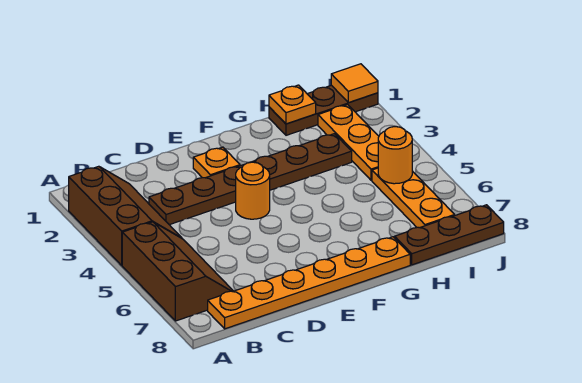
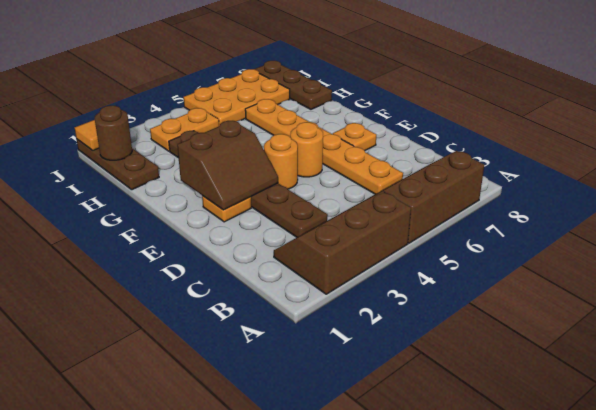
orange 1x6 plate [208,237,410,329] -> orange 1x6 plate moved to [245,99,403,194]
none -> brown 2x2 slope [177,121,278,210]
orange 1x1 plate [269,85,316,124] -> orange 1x1 plate moved to [333,123,376,151]
none -> brown 1x1 round brick [94,105,132,160]
orange 1x3 plate [318,105,379,180] -> orange 1x2 plate [150,108,219,151]
orange 1x3 plate [372,168,455,228] -> orange 2x3 plate [183,69,290,126]
orange 1x1 round brick [378,127,412,184] -> orange 1x1 round brick moved to [290,122,323,177]

